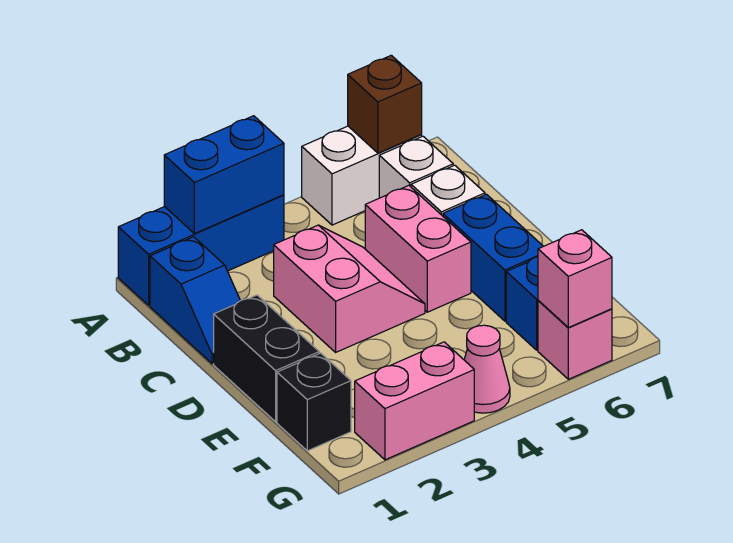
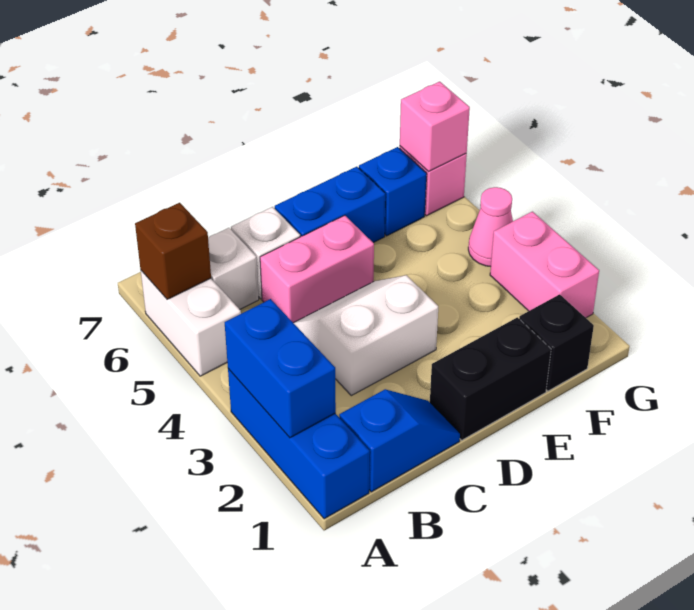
pink 2x2 slope [274,225,425,352] -> white 2x2 slope [294,275,438,396]

